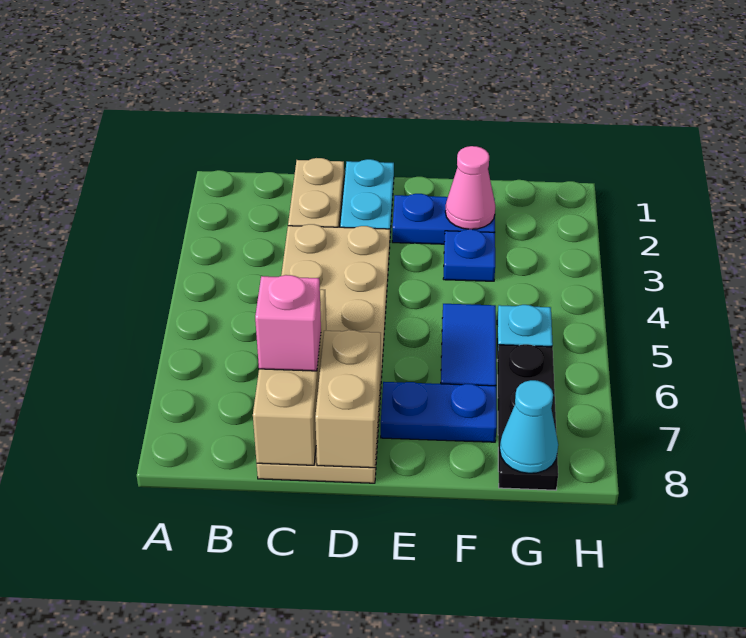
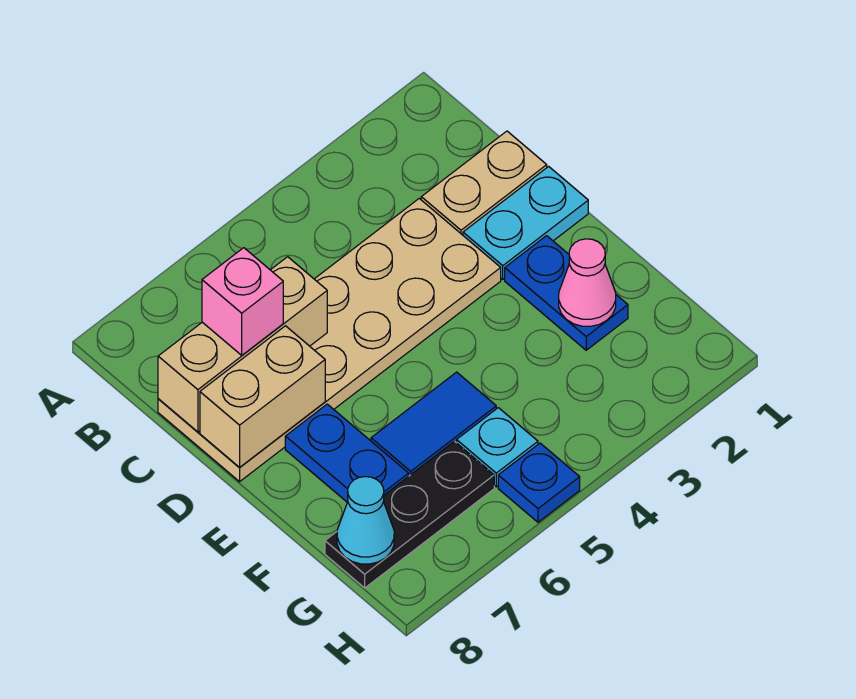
blue 1x1 plate [443,229,495,281] -> blue 1x1 plate moved to [498,443,580,522]

